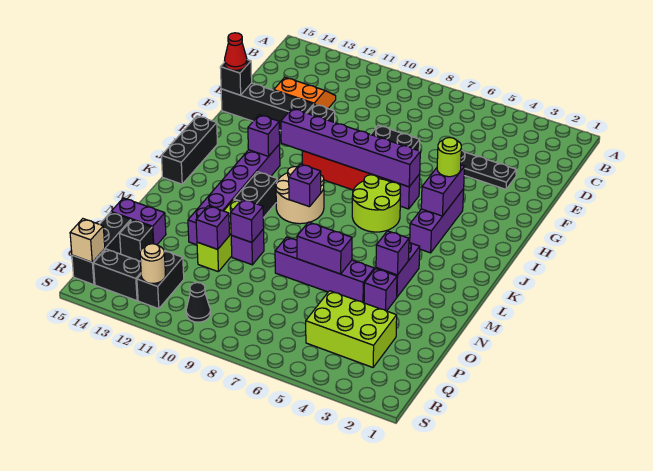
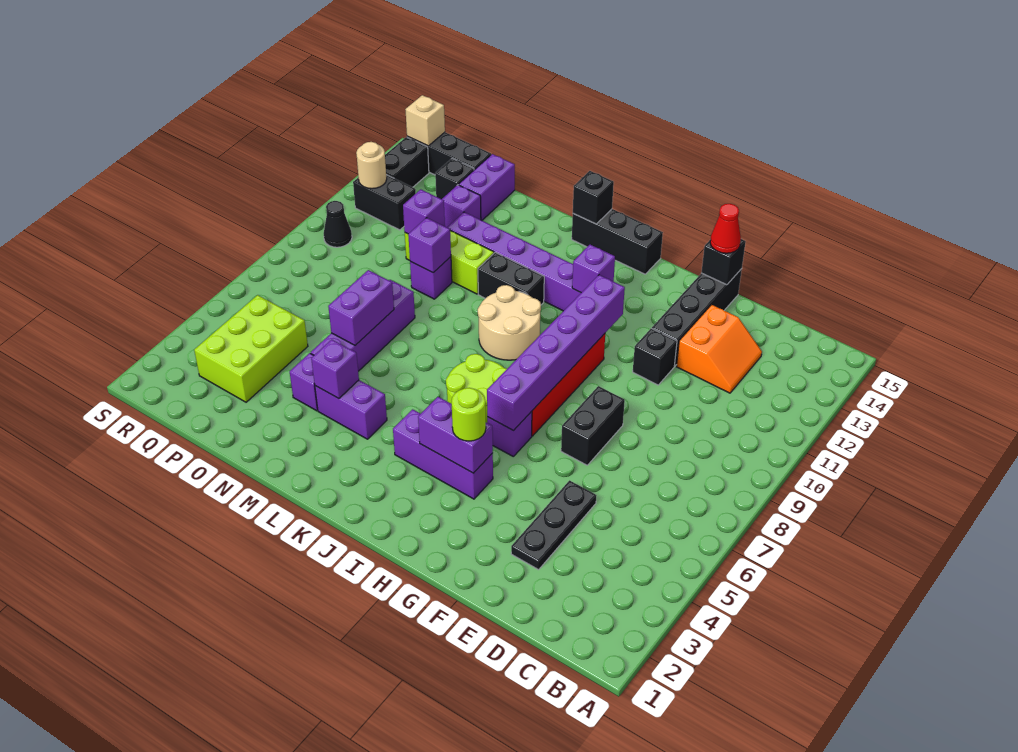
purple 1x1 brick [289,164,321,207] -> purple 1x1 brick moved to [442,185,481,227]
none -> black 1x1 brick [573,171,614,224]

